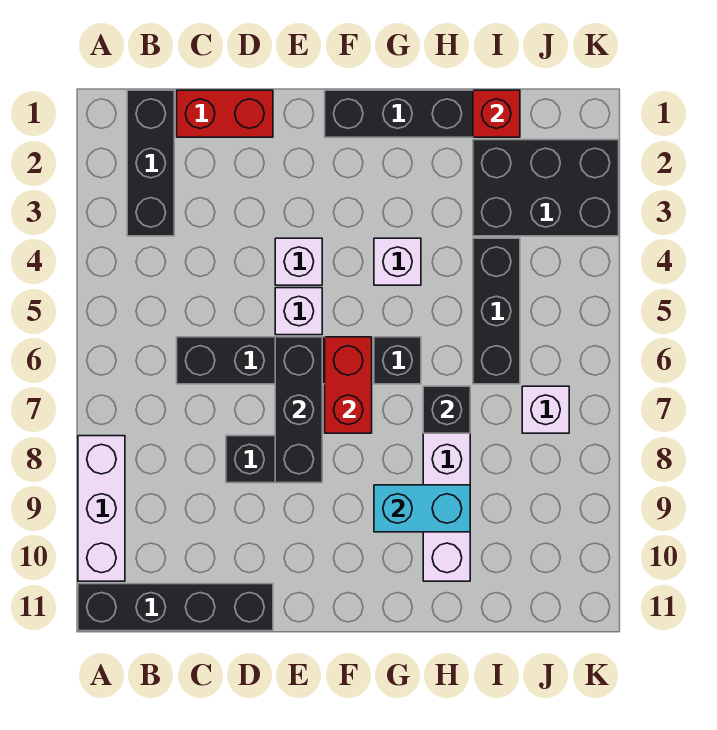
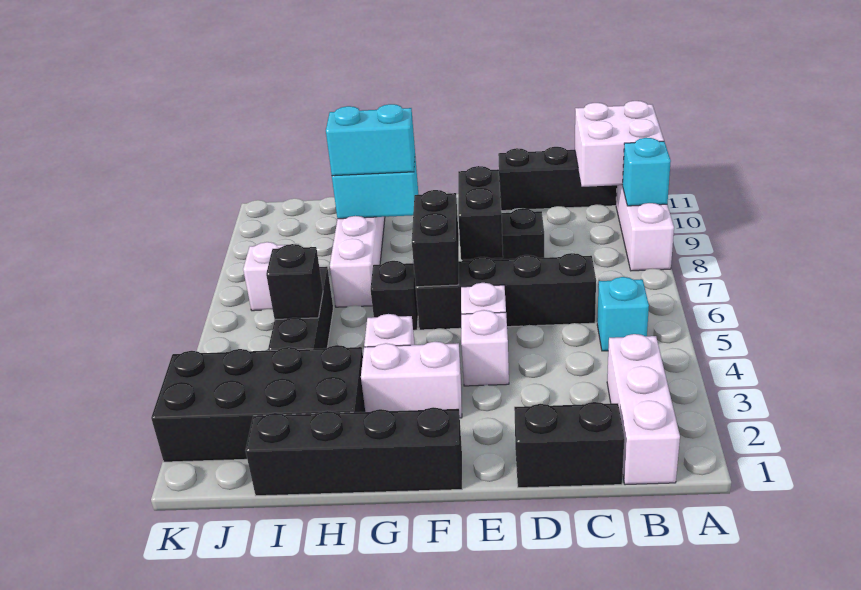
none -> cyan 1x1 brick [623,138,671,206]
none -> white 2x2 brick [575,101,664,187]
black 1x3 brick [127,90,174,236] -> white 1x3 brick [607,334,680,485]
none -> cyan 1x1 brick [597,277,649,351]
red 1x2 brick [177,90,273,137] -> black 1x2 brick [514,402,624,488]
black 1x3 brick [275,337,322,483] -> black 1x2 brick [458,166,503,260]
none -> white 1x2 brick [361,342,462,418]
red 1x2 brick [325,337,372,433] -> black 1x2 brick [412,190,459,287]
none -> cyan 1x2 brick [326,104,415,176]
black 1x1 brick [423,386,470,433] -> black 1x1 brick moved to [266,244,323,320]
red 1x1 brick [473,90,520,137] -> none
black 2x3 brick [473,140,619,236] -> black 2x4 brick [151,345,365,462]

